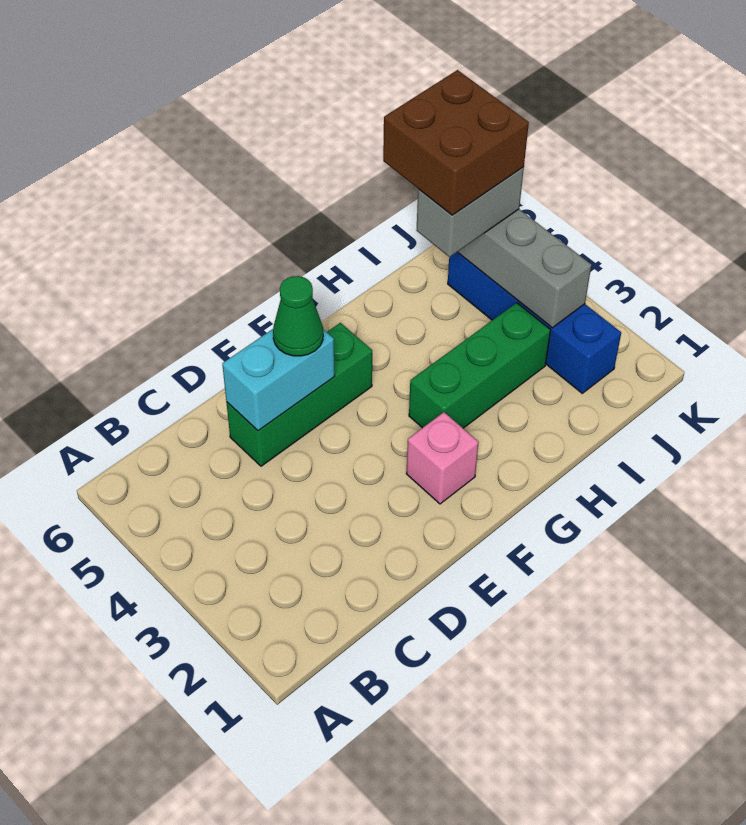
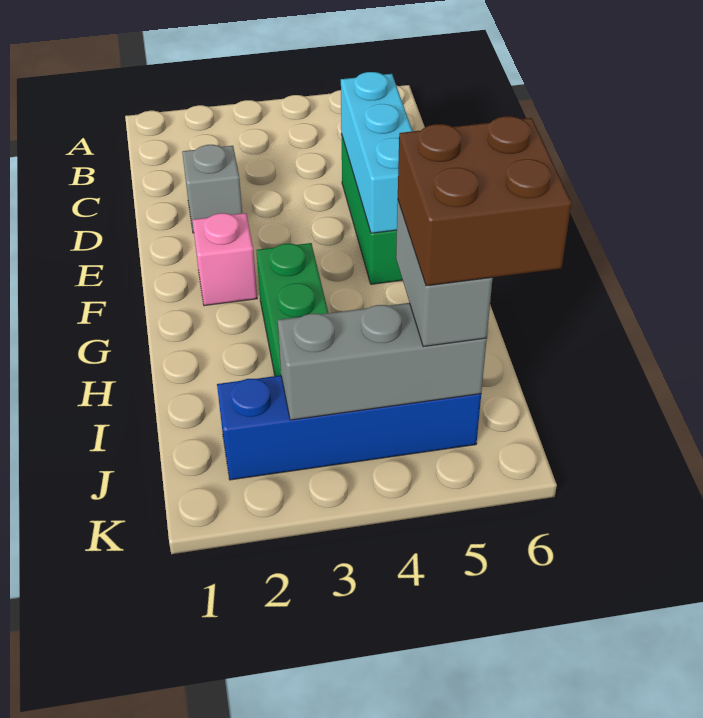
none -> grey 1x1 brick [182,145,242,233]
cyan 1x2 brick [222,329,335,431] -> cyan 1x3 brick [341,72,412,233]
green 1x1 cone [273,276,323,356] -> none

